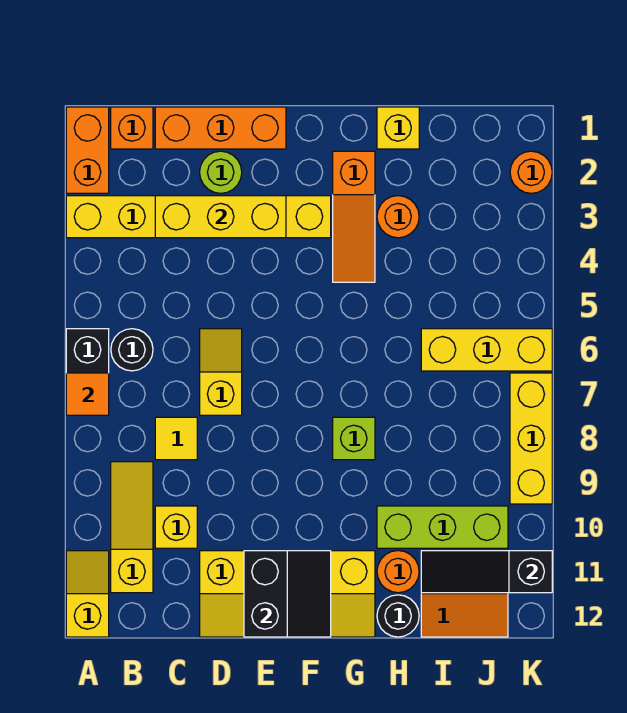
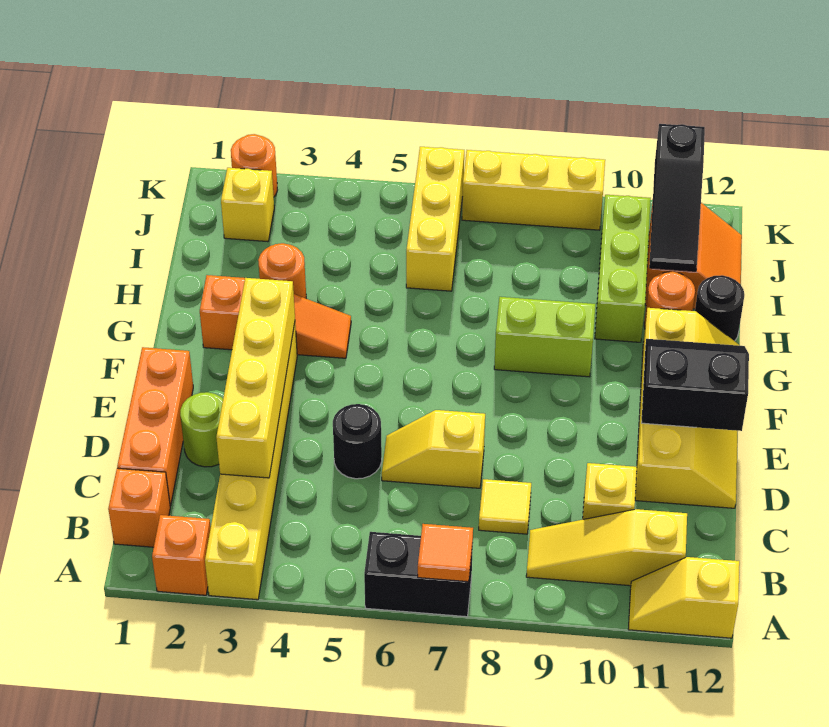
orange 1x2 brick [66,107,109,193] -> orange 1x1 brick [152,515,211,595]
black 1x1 round brick [111,329,153,371] -> black 1x1 round brick moved to [333,404,382,479]
yellow 1x3 brick [155,196,286,238] -> yellow 1x4 brick [216,278,295,478]
lime 1x1 brick [333,417,375,460] -> lime 1x2 brick [494,297,595,377]
yellow 1x1 brick [377,107,419,149] -> yellow 1x1 brick moved to [221,168,274,242]

